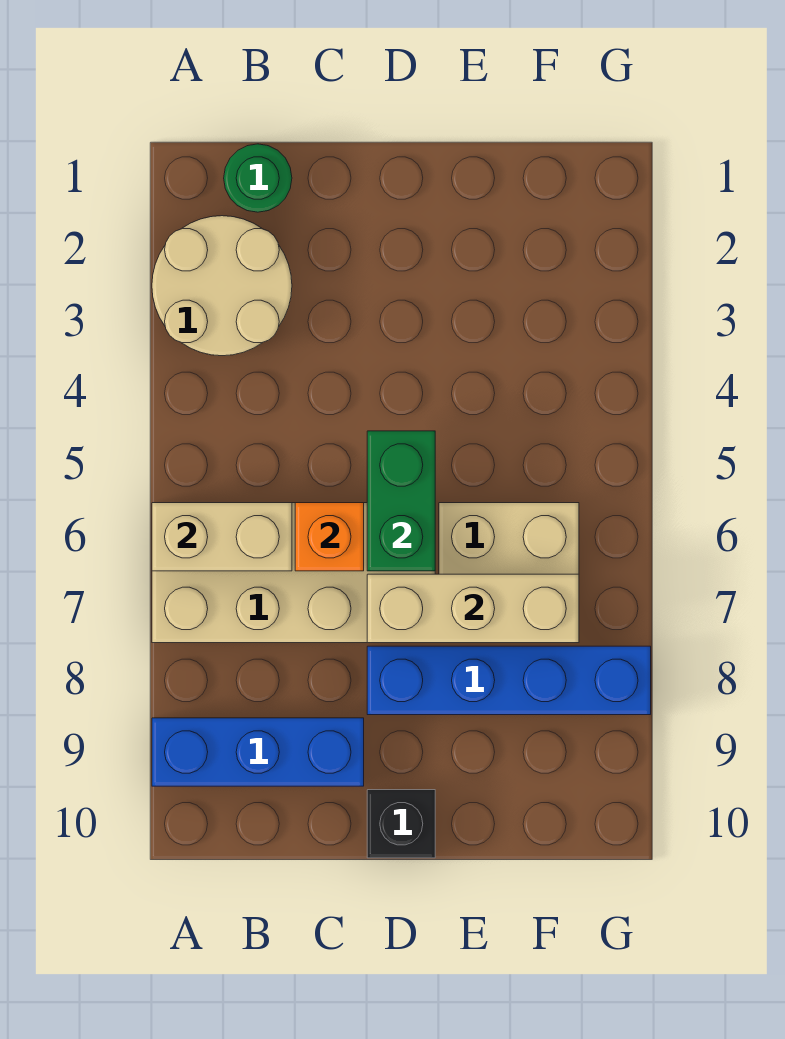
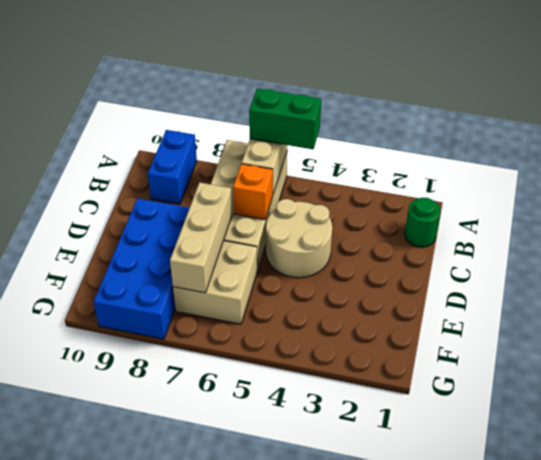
tan 2x2 round brick [152,216,292,356] -> tan 2x2 round brick moved to [266,199,332,278]
blue 1x3 brick [152,718,364,786] -> blue 1x2 brick [148,130,197,204]
green 1x2 brick [367,431,435,571] -> green 1x2 brick moved to [249,88,321,149]
blue 1x4 brick [367,646,651,715] -> blue 2x4 brick [94,198,189,339]
black 1x1 brick [367,790,435,858] -> none

